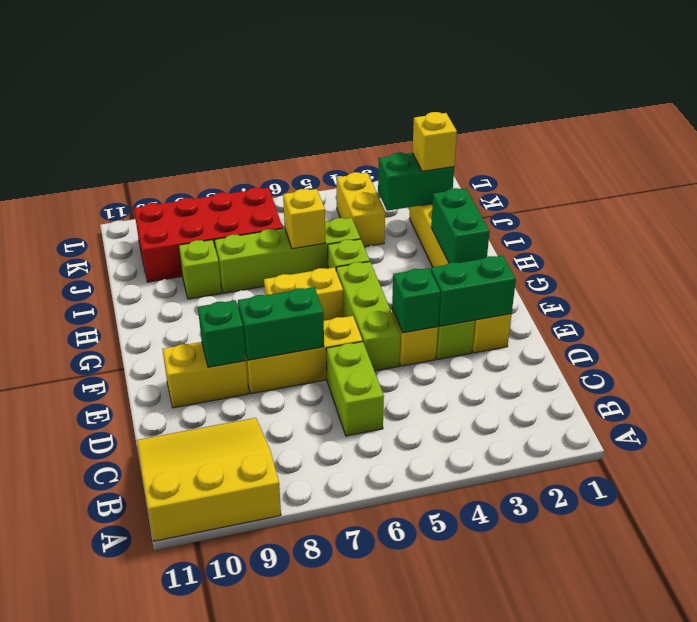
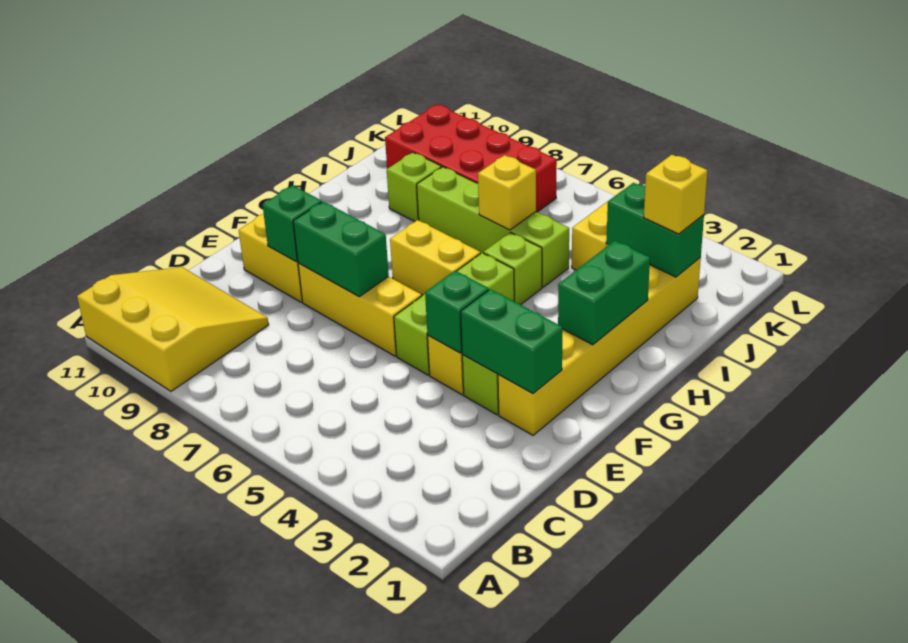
lime 1x2 brick [326,342,384,436] -> none

